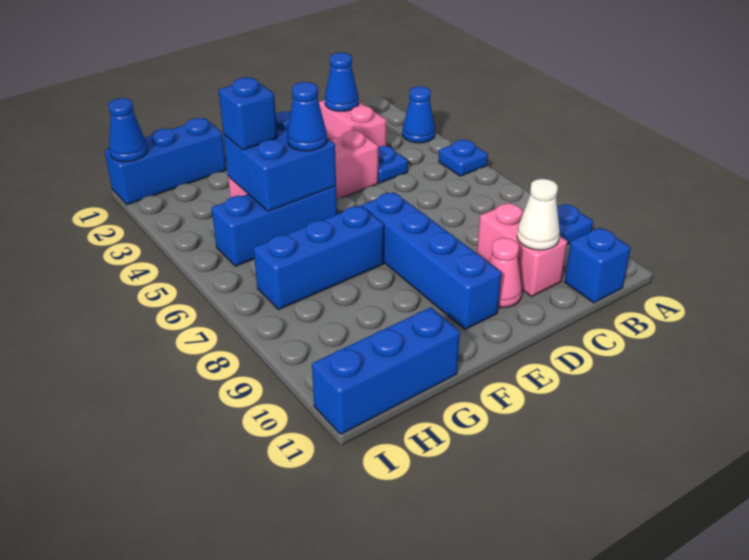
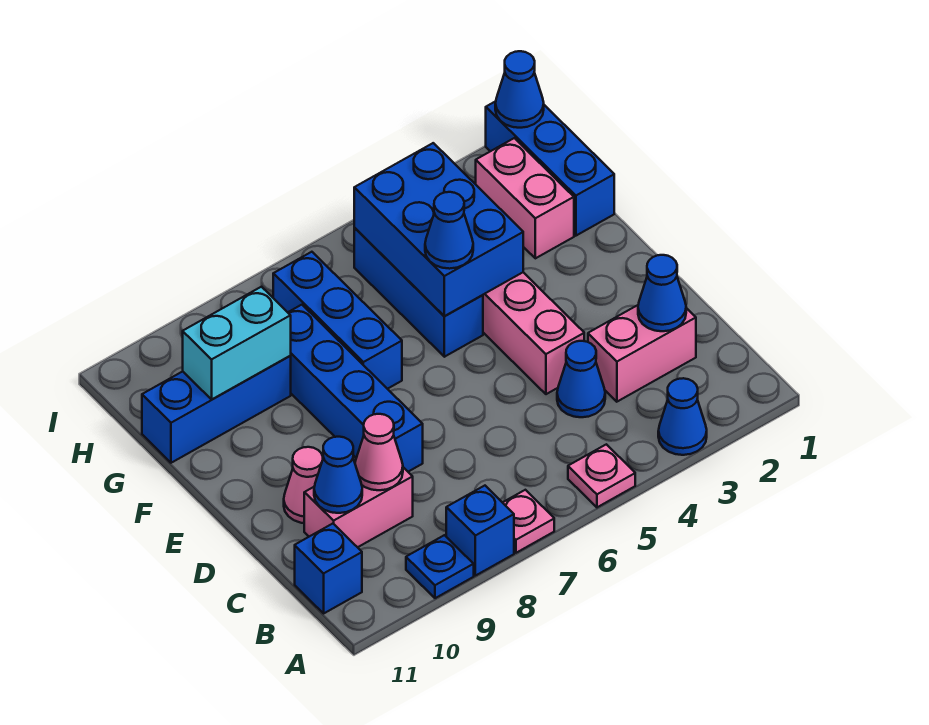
blue 1x1 plate [439,140,488,176] -> pink 1x1 plate [568,444,635,507]
none -> pink 1x1 plate [503,490,554,553]
blue 1x1 plate [378,146,408,183] -> blue 1x1 cone [557,341,605,417]
none -> pink 1x1 cone [355,414,403,490]
white 1x1 cone [517,179,560,250] -> blue 1x1 cone [314,437,362,513]
blue 1x4 brick [362,192,501,330] -> blue 1x4 brick turned to [288,305,423,472]
blue 2x2 brick [224,111,336,211] -> blue 2x3 brick [354,143,523,316]
none -> pink 1x2 brick [476,138,574,258]
blue 1x1 brick [219,78,277,150] -> blue 1x1 brick moved to [446,486,514,576]
none -> cyan 1x2 brick [183,287,291,399]
blue 1x3 brick [312,307,460,435] -> blue 1x3 brick turned to [142,356,291,463]

